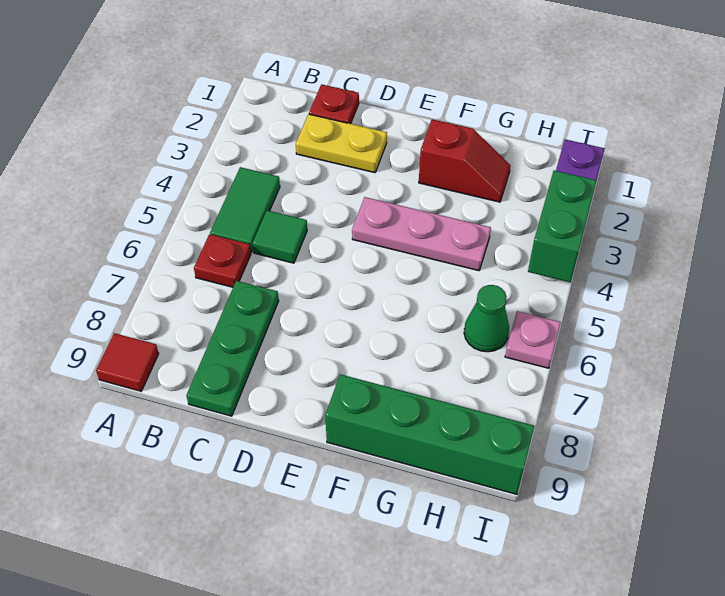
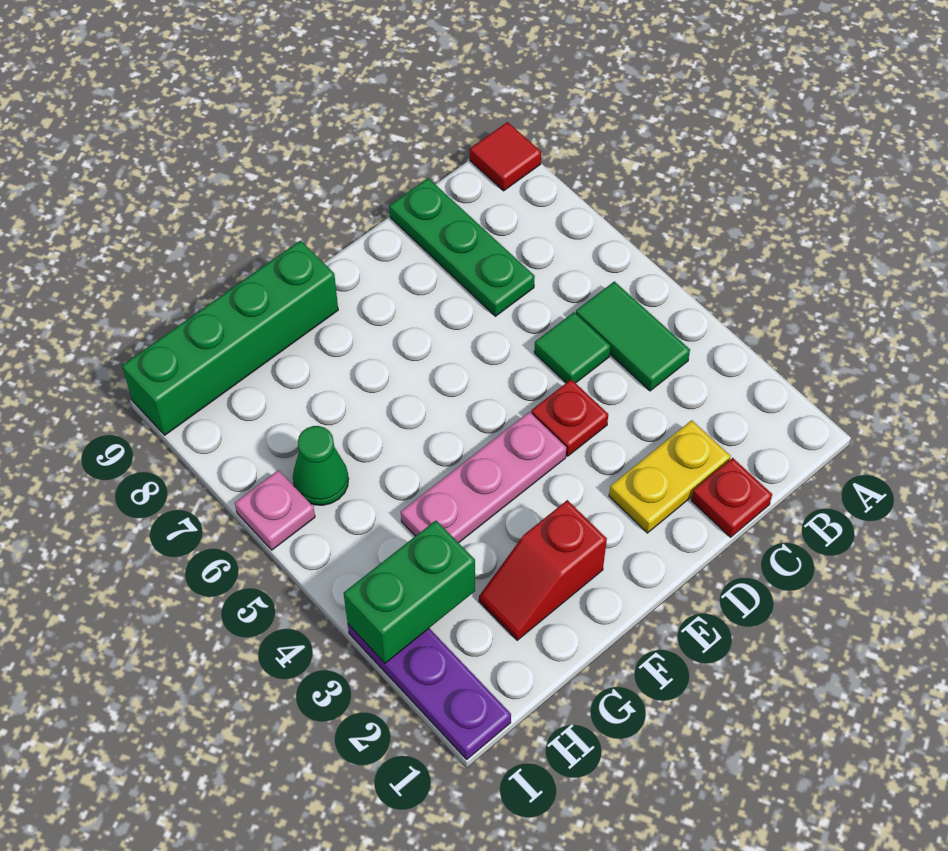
red 1x1 plate [194,234,251,287] -> red 1x1 plate moved to [531,379,608,456]
green 1x2 brick [528,171,597,282] -> green 1x2 brick turned to [344,521,475,663]

